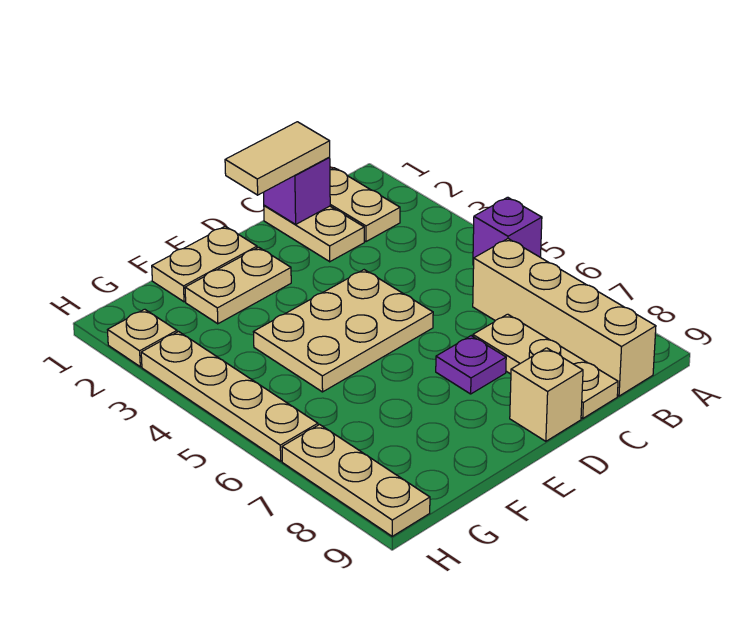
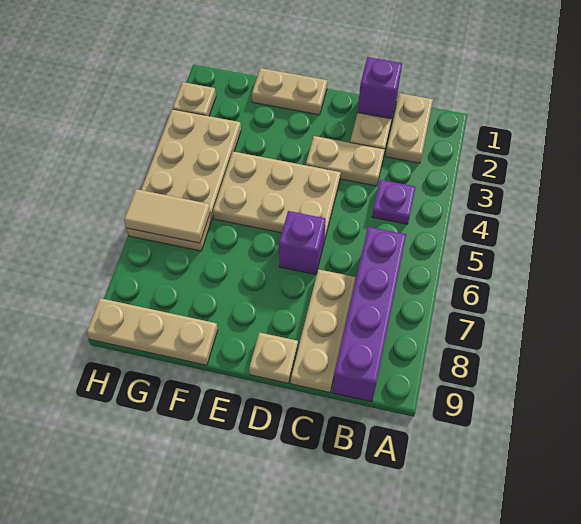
purple 1x1 brick [473,197,542,265] -> purple 1x1 brick moved to [279,211,326,275]
tan 1x4 brick [473,239,656,396] -> purple 1x4 brick [332,227,406,402]
tan 1x2 tile [225,122,330,195] -> tan 1x2 tile moved to [124,189,210,243]
purple 1x1 plate [436,336,506,394] -> purple 1x1 plate moved to [372,180,415,224]
tan 1x1 brick [510,348,583,441] -> tan 1x1 plate [249,332,298,383]
tan 1x2 plate [185,247,291,324] -> tan 1x2 plate moved to [306,136,385,186]
tan 1x4 plate [141,332,318,461] -> tan 2x4 plate [127,109,241,251]
tan 1x3 plate [282,425,430,536] -> tan 1x3 plate turned to [86,298,218,365]

